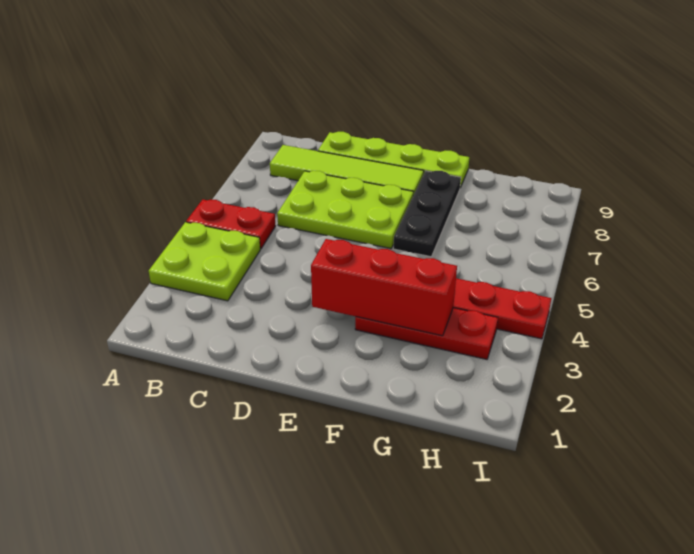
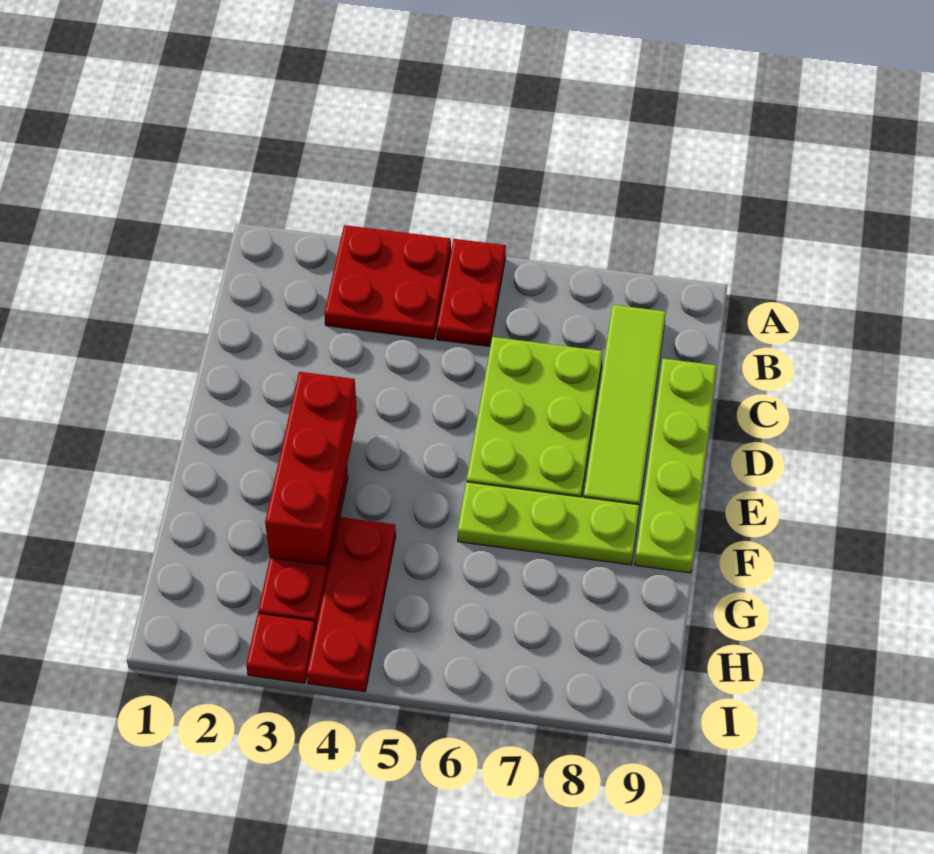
lime 2x2 plate [149,222,260,301] -> red 2x2 plate [324,225,451,339]
black 1x3 plate [393,171,461,257] -> lime 1x3 plate [458,482,640,565]
none -> red 1x1 plate [246,613,316,683]

